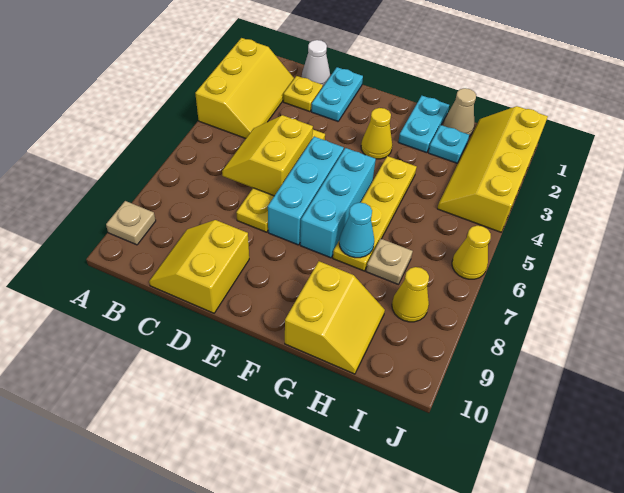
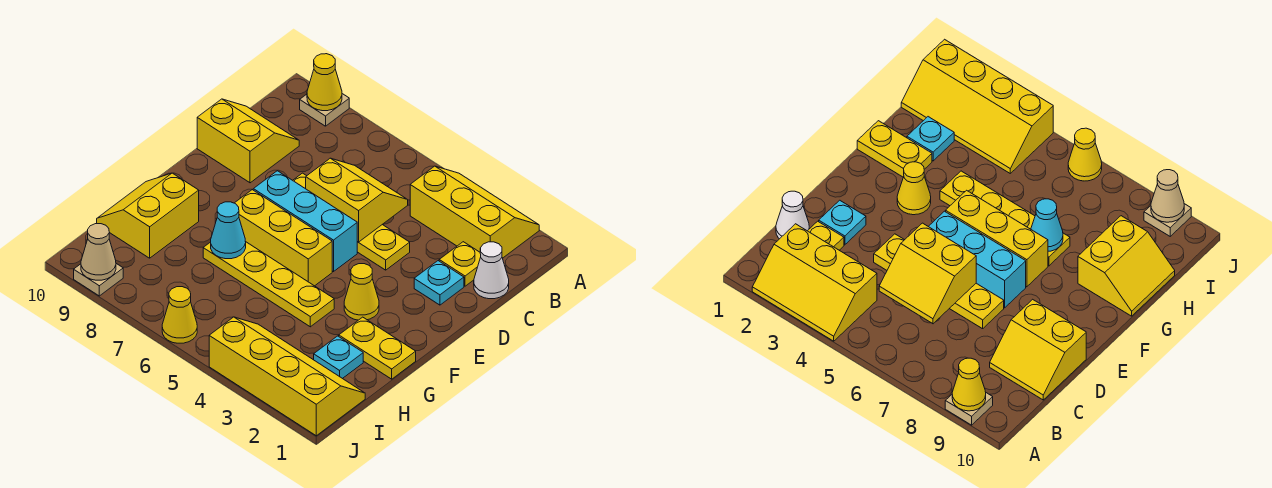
yellow 2x3 slope [195,38,294,138] -> yellow 2x3 slope turned to [410,166,539,258]
cyan 1x2 plate [311,67,363,121] -> cyan 1x1 plate [414,261,464,305]
cyan 1x3 brick [300,148,376,258] -> yellow 1x3 brick [235,190,332,286]
cyan 1x2 plate [398,96,449,153] -> yellow 1x2 plate [339,317,416,379]
yellow 2x2 slope [285,261,385,374] -> yellow 2x2 slope turned to [97,173,199,258]
tan 1x1 cone [443,88,476,136] -> tan 1x1 cone moved to [81,224,116,280]
tan 1x1 plate [366,239,413,284] -> tan 1x1 plate moved to [74,264,123,296]
yellow 1x1 cone [392,267,429,322] -> yellow 1x1 cone moved to [307,54,342,111]

